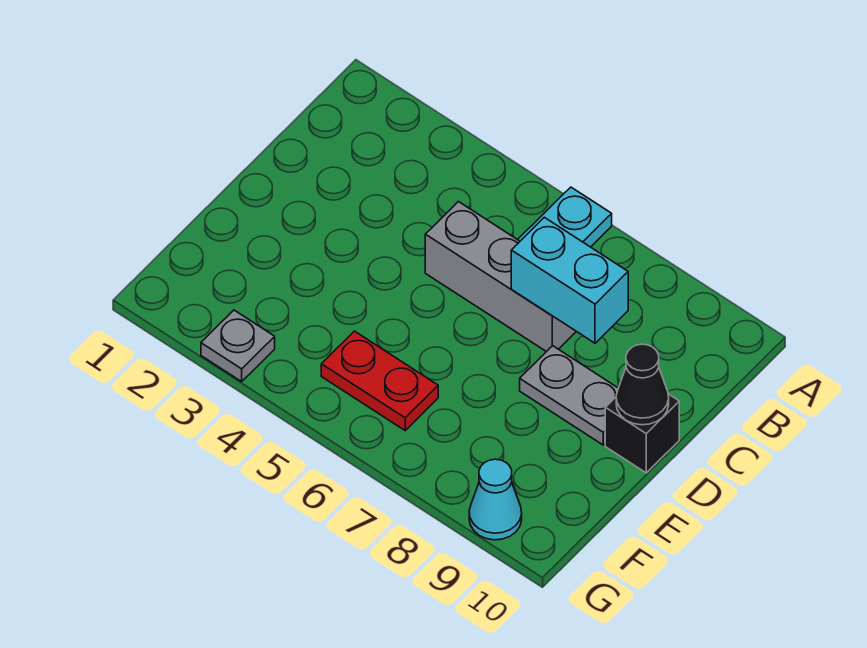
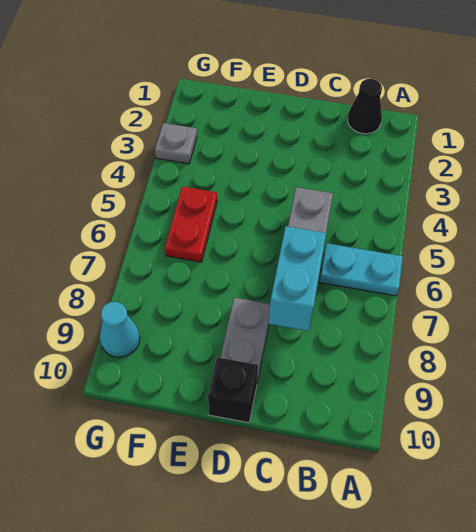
black 1x1 cone [616,344,669,425] -> black 1x1 cone moved to [348,79,382,134]

